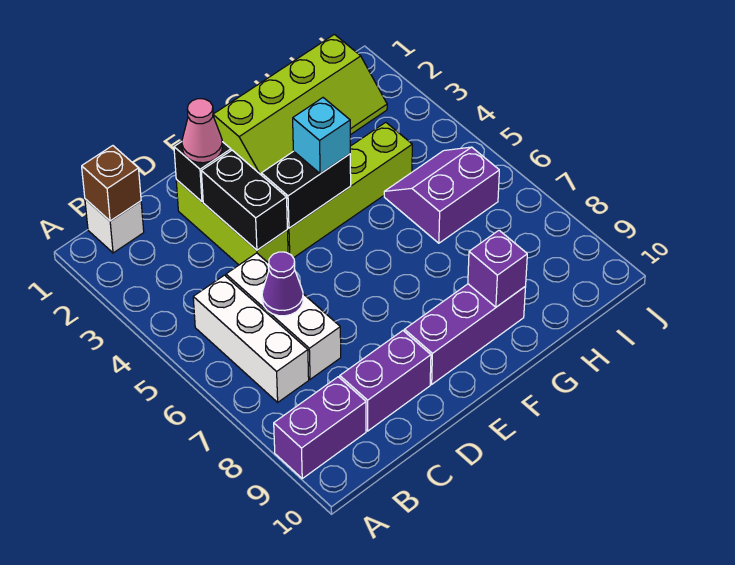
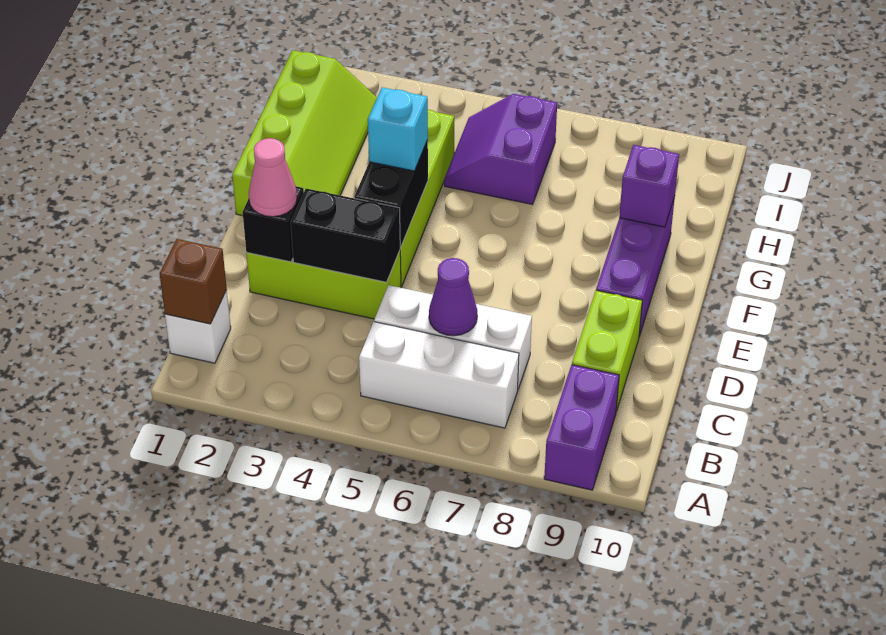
purple 1x2 brick [340,331,431,431] -> lime 1x2 brick [572,290,642,411]

